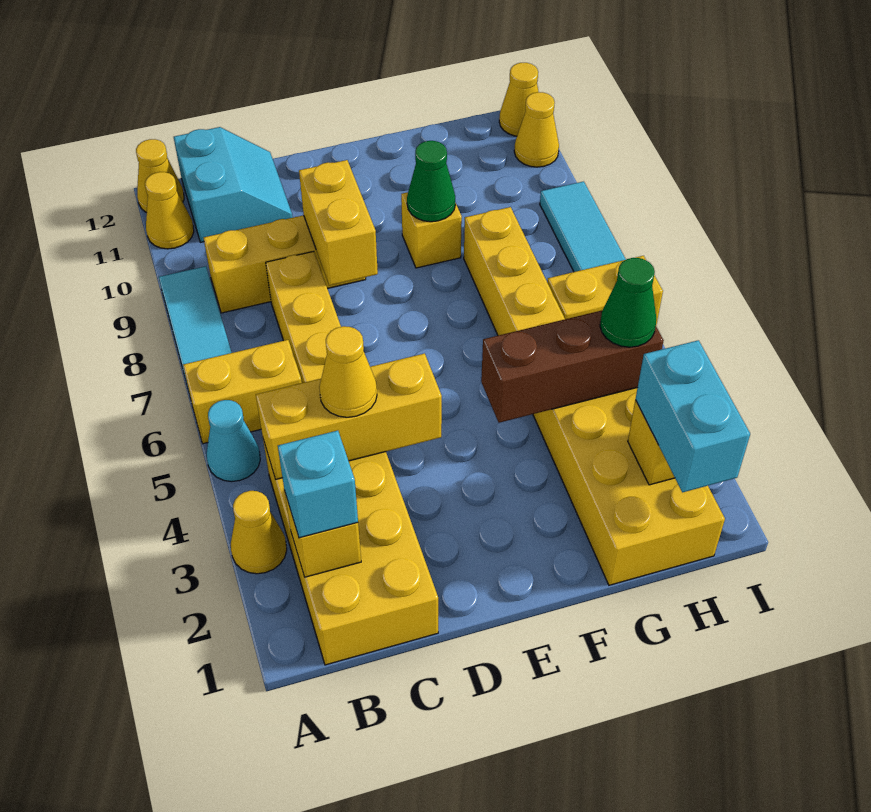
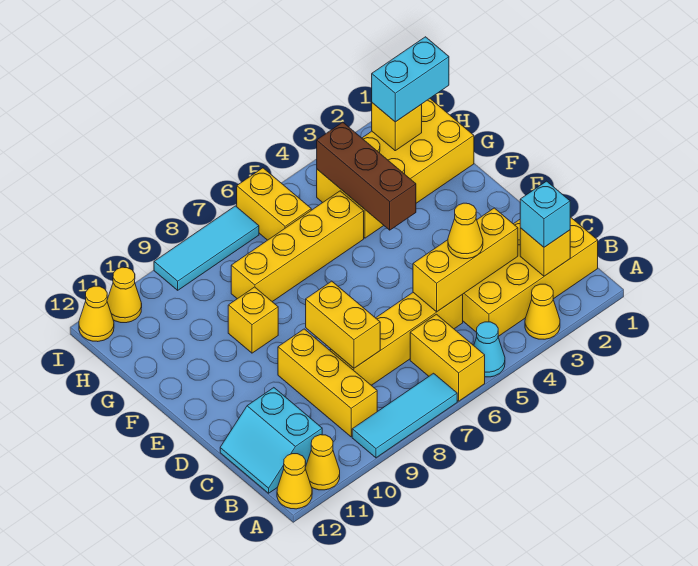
yellow 1x3 brick [256,353,442,480] -> yellow 1x3 brick turned to [413,208,518,312]
cyan 2x2 slope [174,127,293,242] -> cyan 2x2 slope turned to [220,388,322,493]
yellow 1x2 brick [299,160,378,285] -> yellow 1x2 brick turned to [306,281,380,368]
green 1x1 cone [407,141,455,222] -> none
green 1x1 cone [600,258,656,347] -> none

